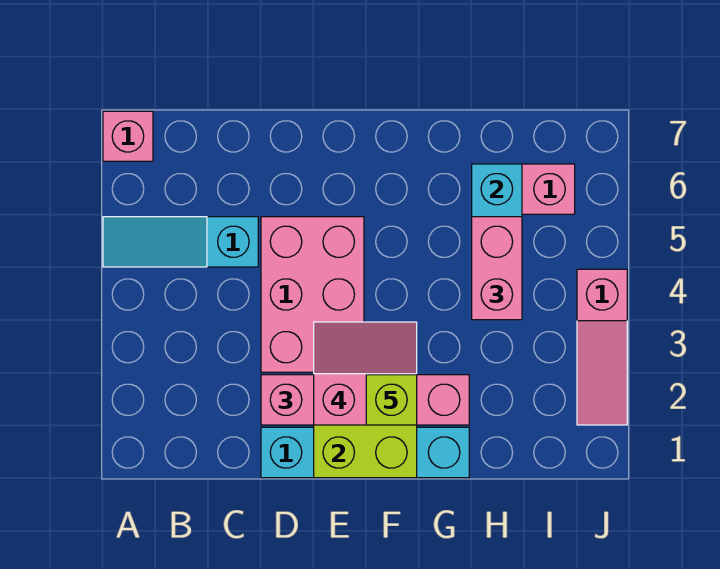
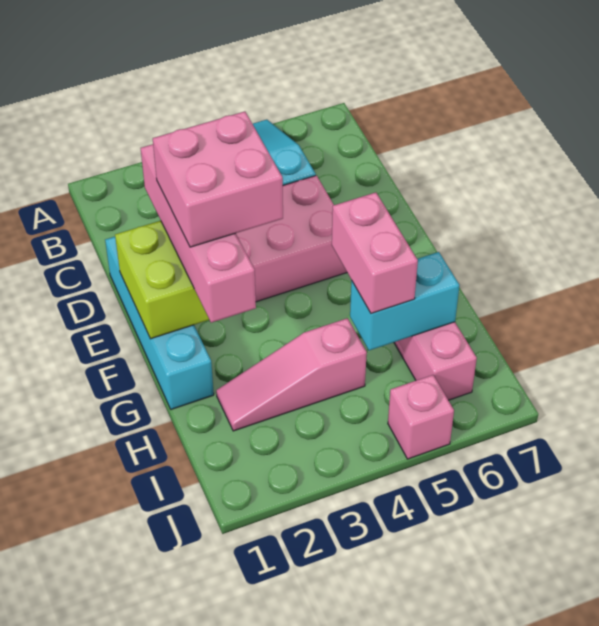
pink 1x1 brick [103,111,153,161] -> pink 1x1 brick moved to [388,375,454,459]
pink 2x2 slope [314,322,417,425] -> pink 2x2 brick [153,111,283,247]
lime 1x1 brick [366,375,417,425] -> none
pink 1x2 brick [472,217,522,320] -> pink 1x2 brick turned to [332,192,418,314]
pink 1x3 slope [577,269,627,425] -> pink 1x3 slope moved to [216,318,367,431]

